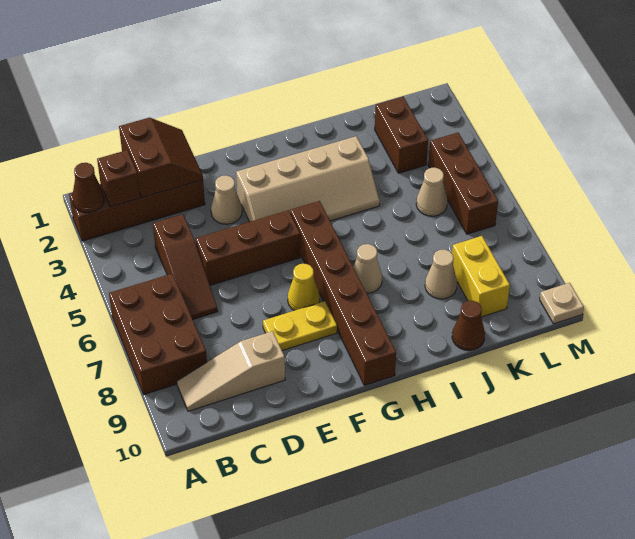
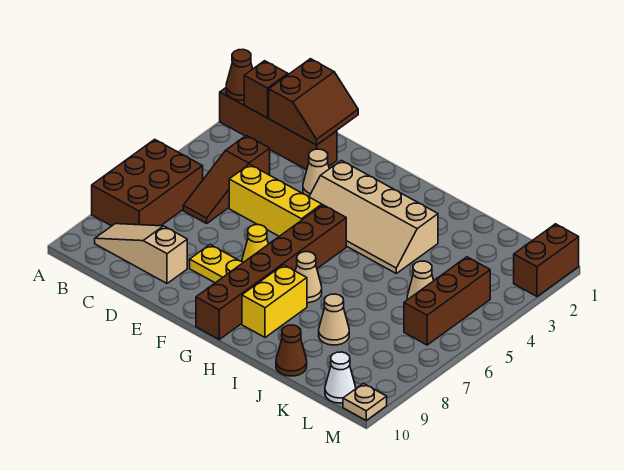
brown 1x3 brick [196,210,300,285] -> yellow 1x3 brick [229,164,322,236]
brown 1x2 brick [375,97,428,173] -> brown 1x2 brick moved to [514,224,579,297]
yellow 1x2 brick [452,236,510,317] -> yellow 1x2 brick moved to [242,265,307,337]
none -> white 1x1 cone [325,352,356,403]

